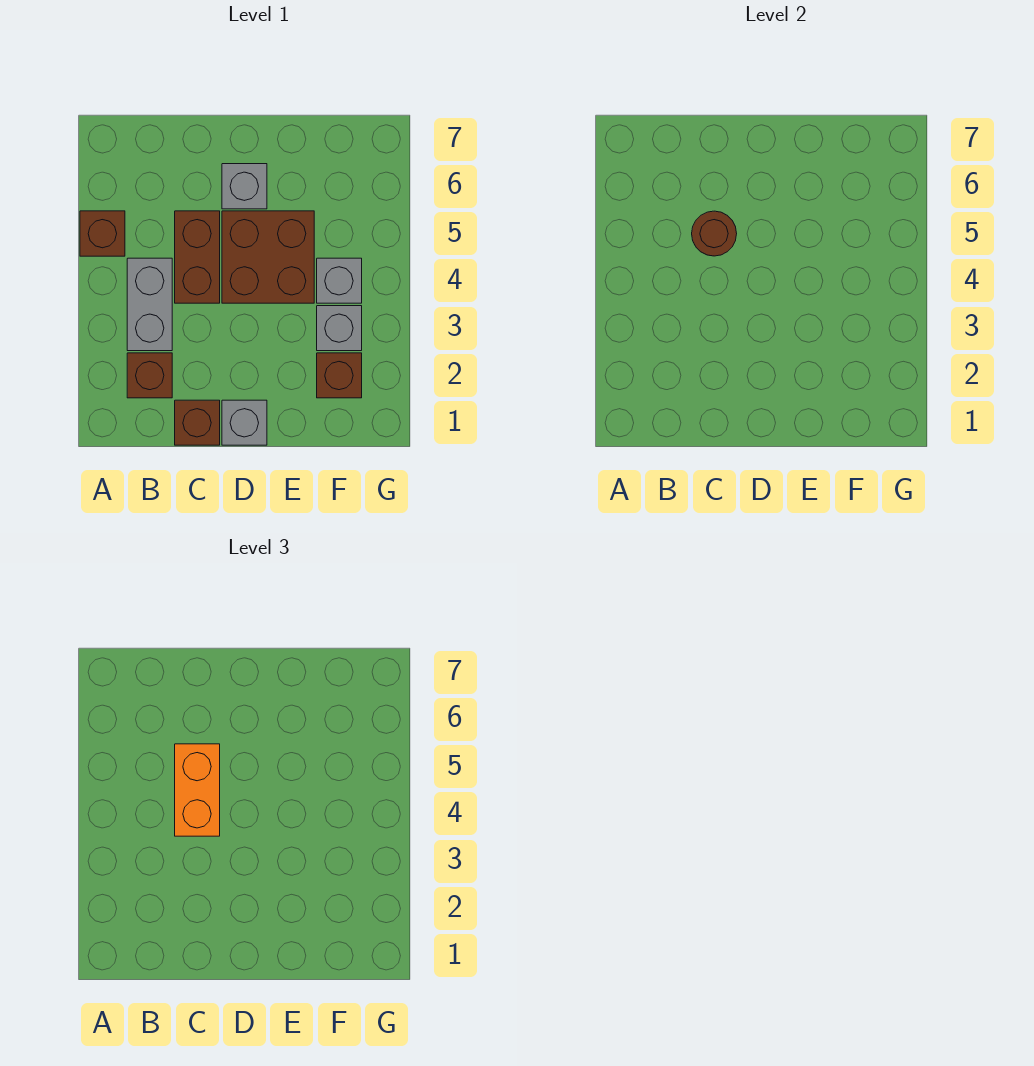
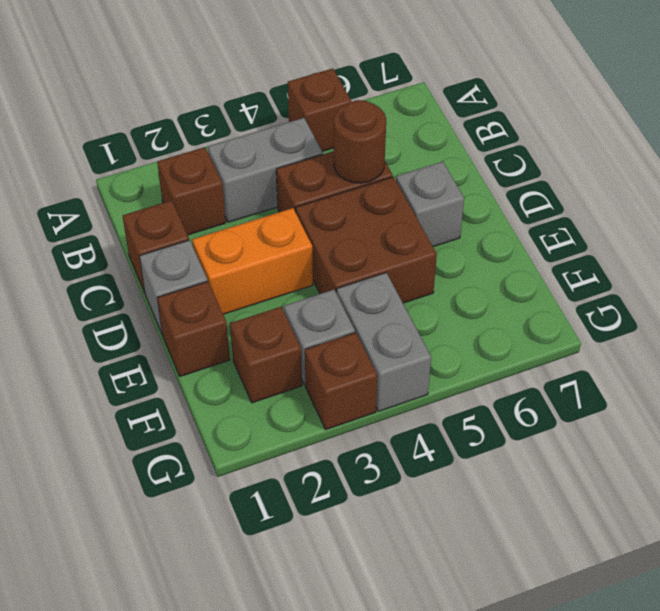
orange 1x2 brick [175,744,220,836] -> orange 1x2 brick moved to [192,208,313,314]
none -> brown 1x1 brick [157,281,230,376]
grey 1x1 brick [317,258,362,303] -> grey 1x2 brick [337,273,431,411]
none -> brown 1x1 brick [305,333,377,429]

